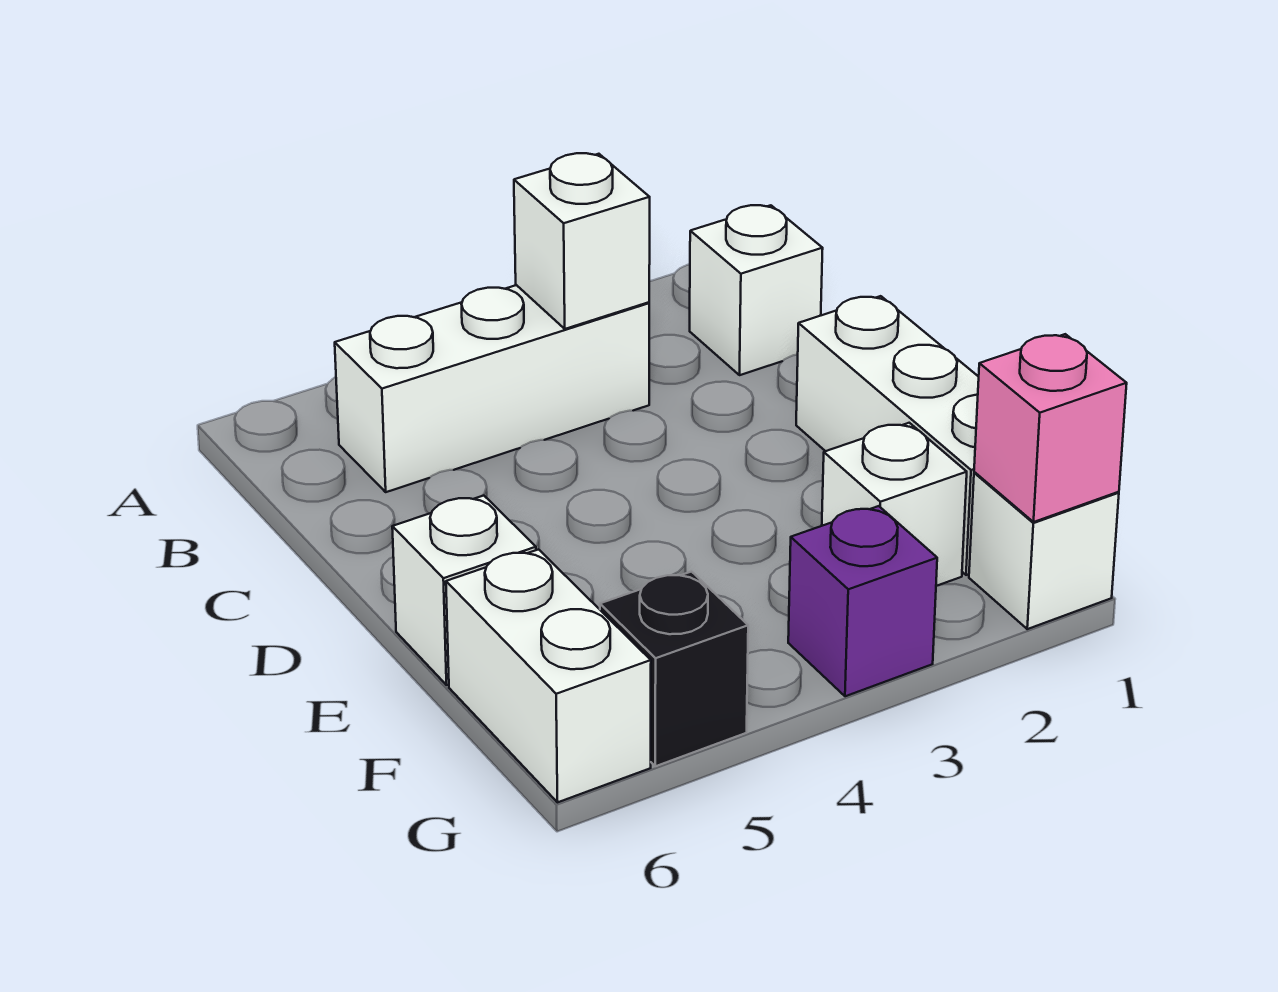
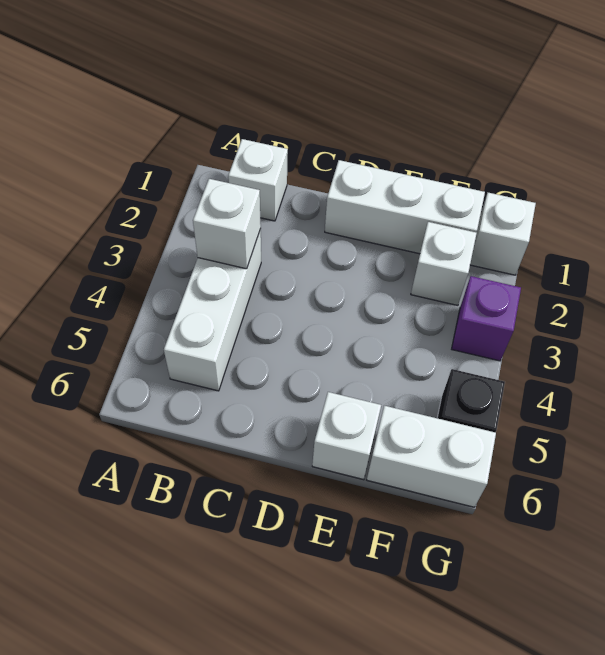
pink 1x1 brick [974,334,1127,522] -> none

